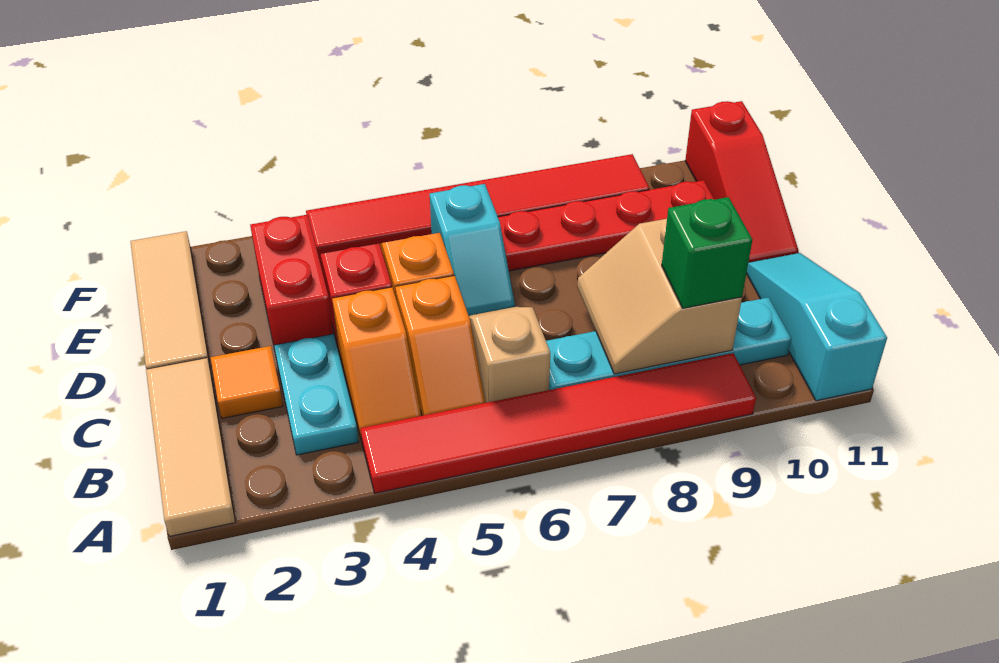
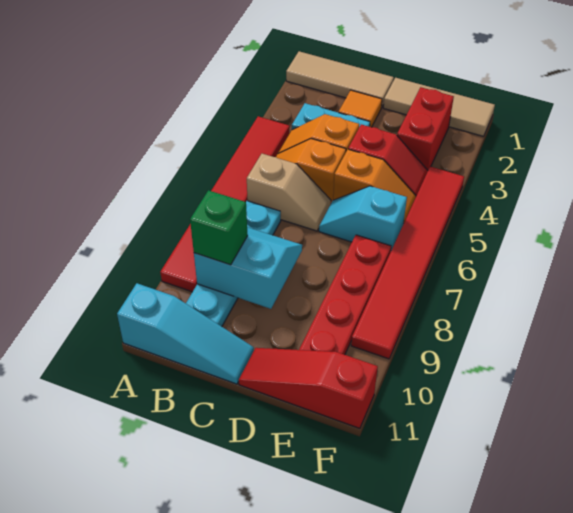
tan 2x2 slope [577,219,742,374] -> cyan 2x2 slope [194,227,302,309]
red 1x2 brick [250,214,333,349] -> red 1x2 brick turned to [397,87,454,171]

